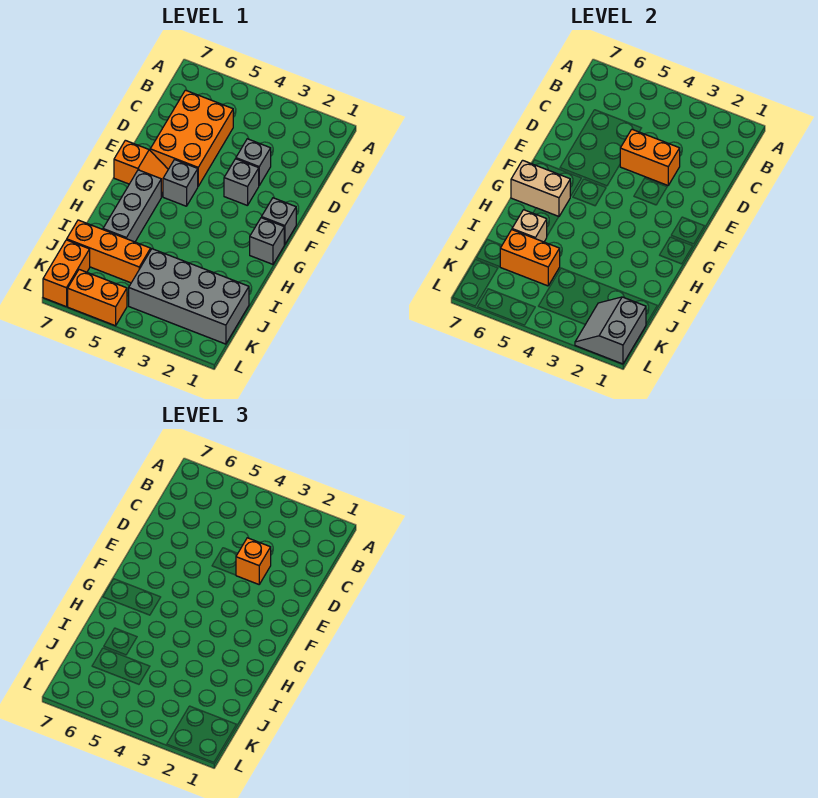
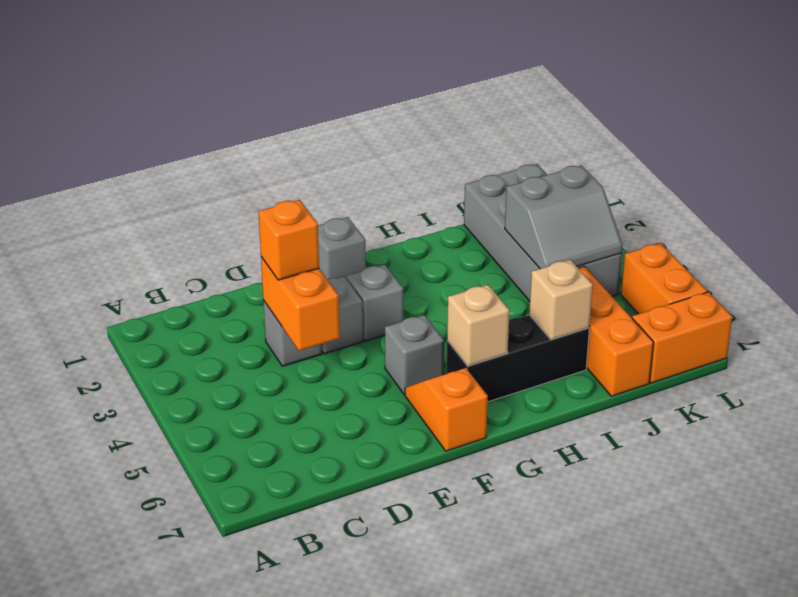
orange 2x3 brick [150,90,233,186] -> none
grey 1x1 brick [250,218,284,264] -> grey 1x1 brick moved to [346,264,403,341]
grey 1x3 brick [103,170,161,242] -> black 1x3 brick [447,315,589,402]
tan 1x2 brick [511,160,570,216] -> tan 1x1 brick [447,285,509,366]
orange 1x2 brick [500,230,560,286] -> none
grey 2x2 slope [575,297,646,364] -> grey 2x2 slope moved to [505,165,622,269]

